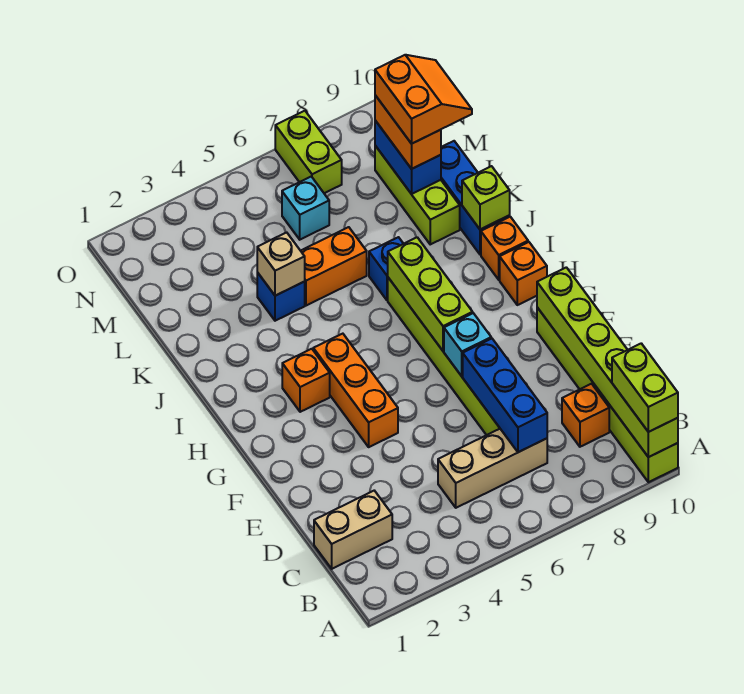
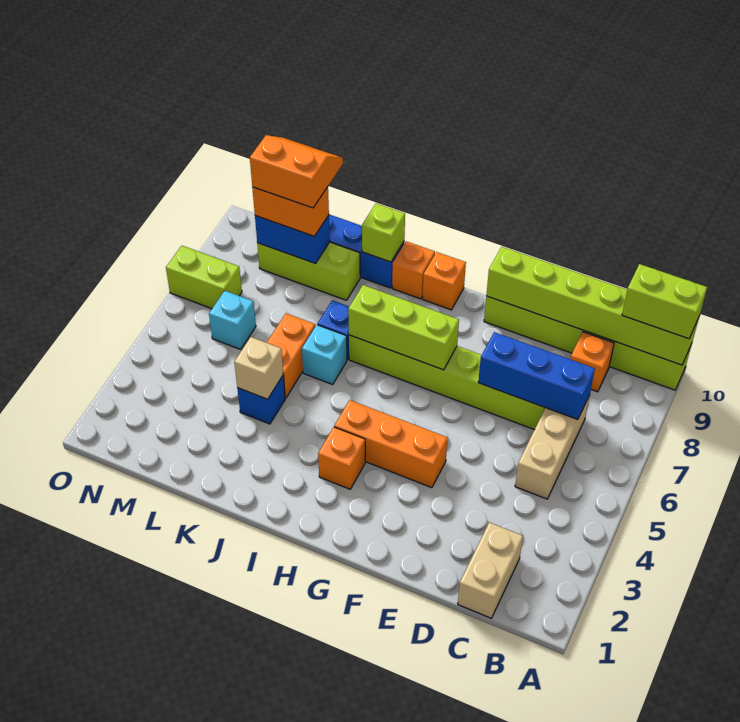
cyan 1x1 brick [444,313,491,376] -> cyan 1x1 brick moved to [302,325,347,384]

